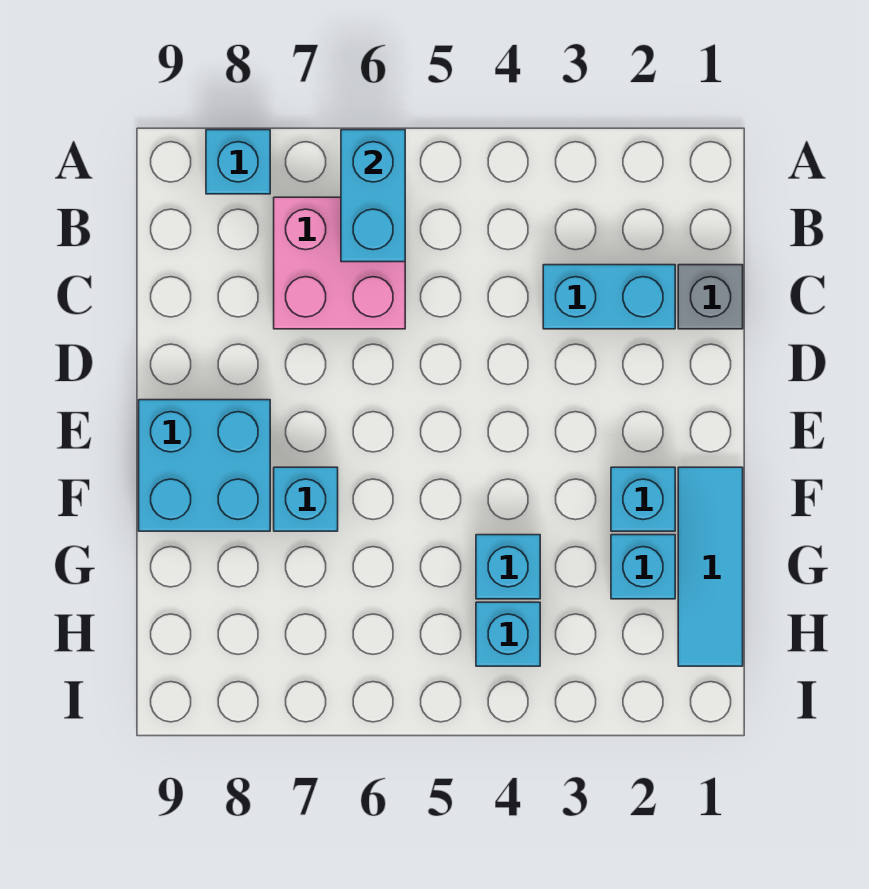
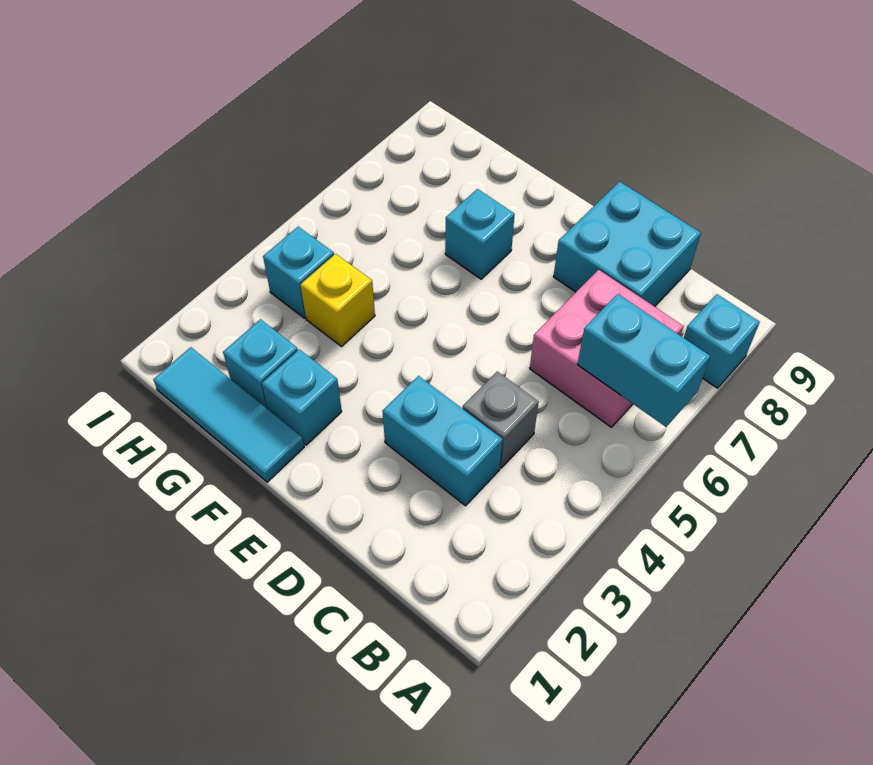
grey 1x1 brick [678,265,743,329] -> grey 1x1 brick moved to [463,371,539,468]
cyan 1x2 brick [543,265,675,329] -> cyan 1x2 brick turned to [383,376,503,506]
cyan 2x2 brick [139,400,270,531] -> cyan 2x2 brick moved to [554,182,701,307]
cyan 1x1 brick [476,535,540,599] -> yellow 1x1 brick [301,254,375,346]

